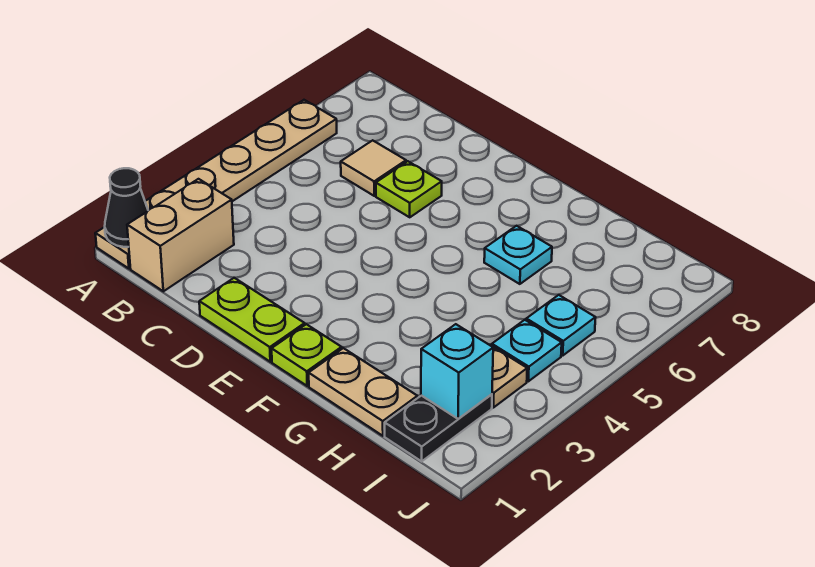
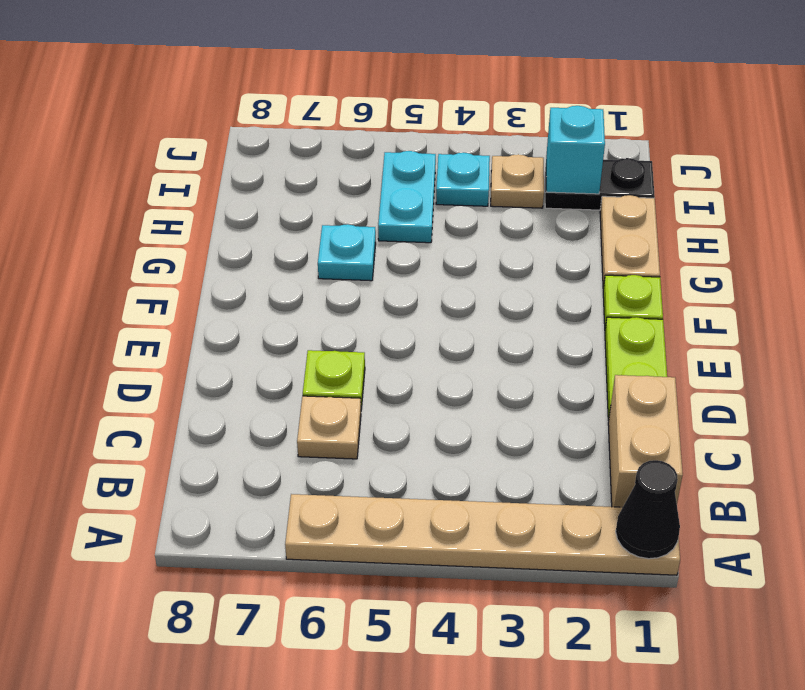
tan 1x2 brick [127,179,234,291] -> tan 1x2 brick turned to [608,375,683,507]
tan 1x1 tile [341,140,406,196] -> tan 1x1 plate [297,396,361,459]
cyan 1x1 plate [526,295,596,356] -> cyan 1x2 plate [378,151,436,243]

